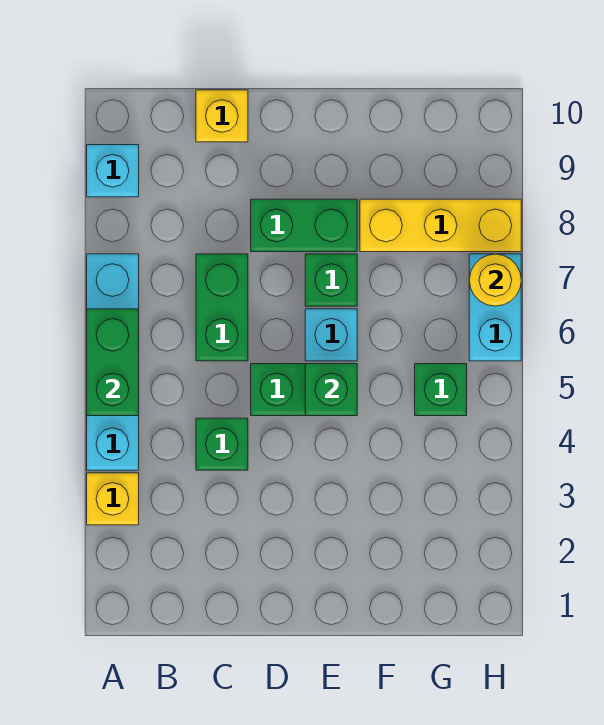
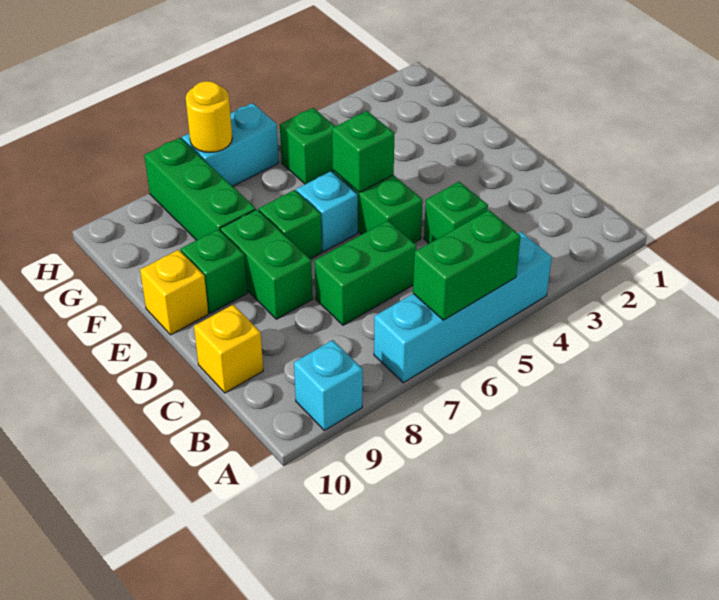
yellow 1x1 brick [87,473,139,525] -> yellow 1x1 brick moved to [140,250,208,335]
none -> green 1x1 brick [181,229,247,313]
yellow 1x3 brick [360,199,521,252] -> green 1x3 brick [144,138,256,240]

